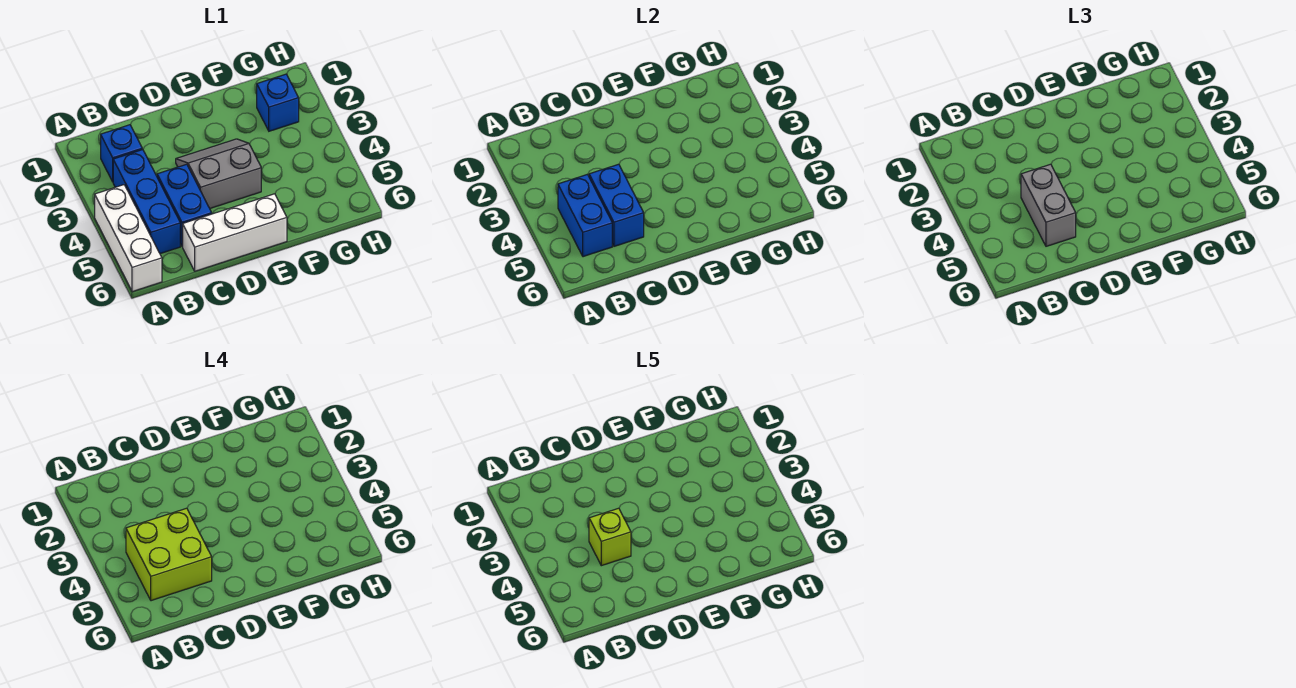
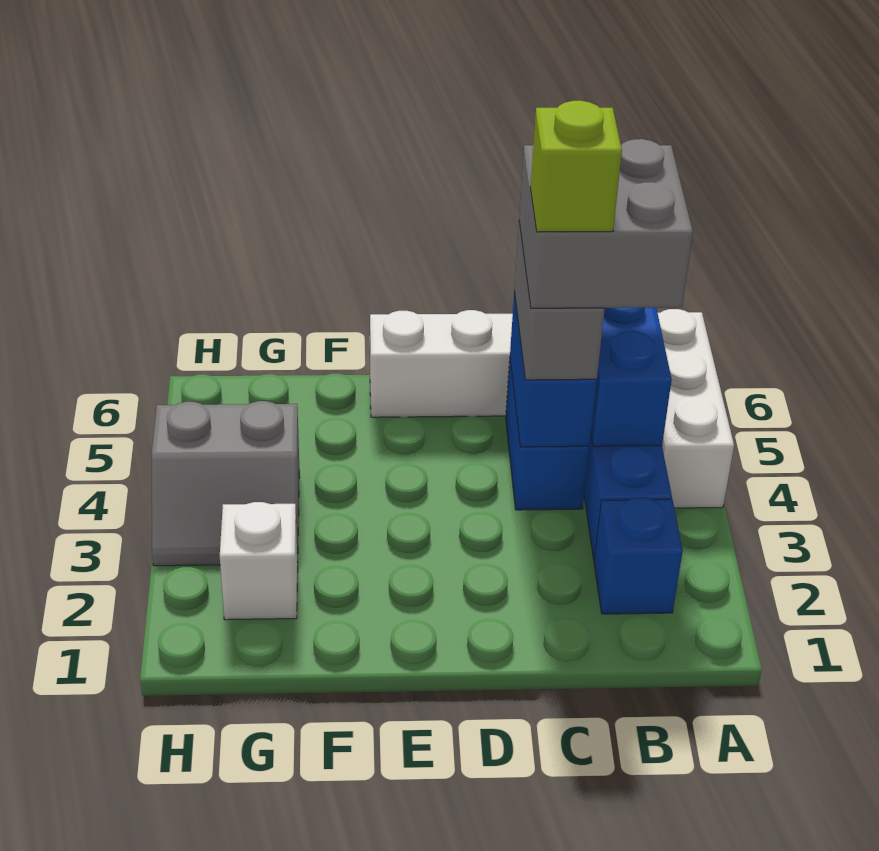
lime 2x2 brick [126,508,212,601] -> grey 2x2 brick [519,139,693,308]
grey 2x2 slope [176,139,261,208] -> grey 2x2 slope moved to [152,401,299,566]
blue 1x1 brick [257,74,299,131] -> white 1x1 brick [220,502,298,620]

